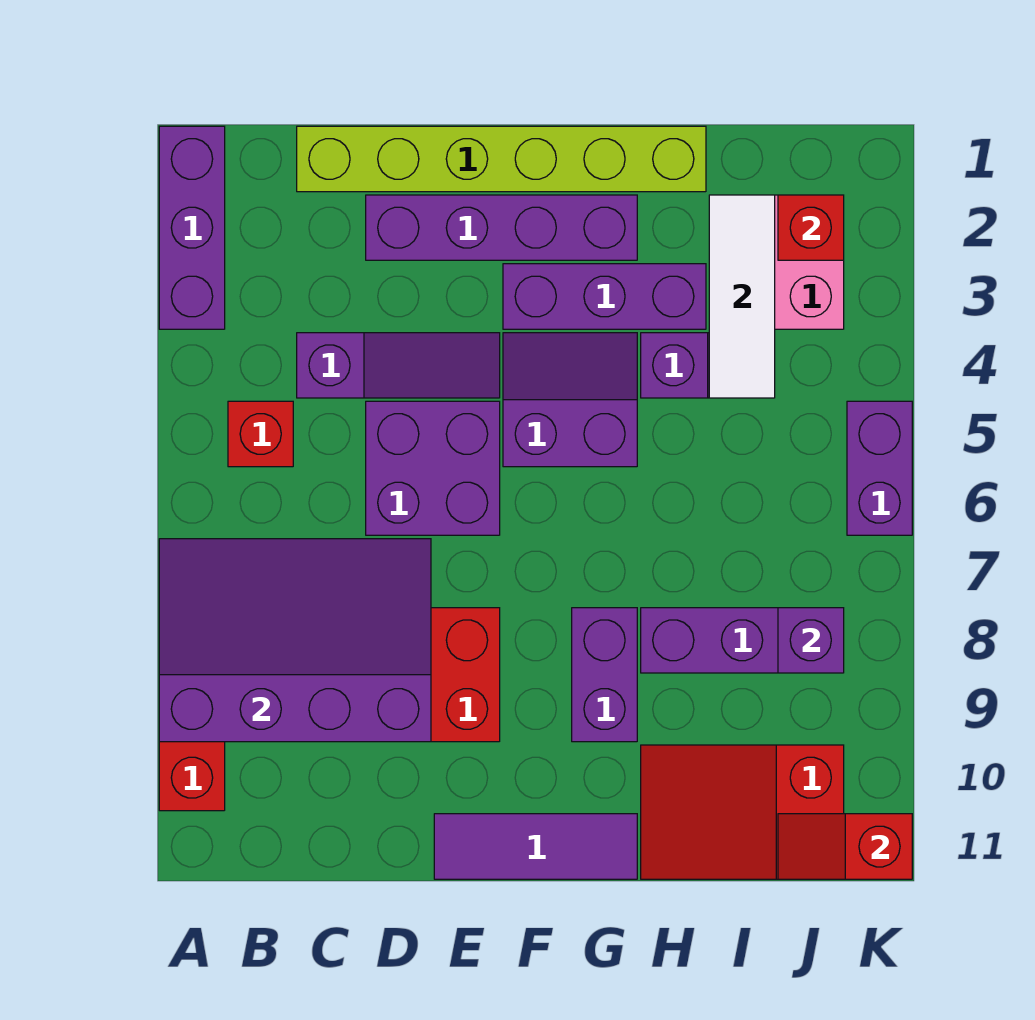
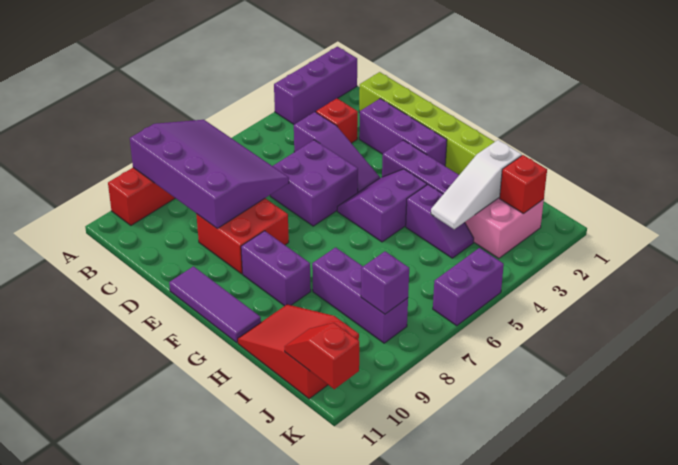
red 1x1 brick [228,401,293,467] -> red 1x1 brick moved to [316,98,358,143]
purple 1x4 brick [366,195,637,260] -> purple 1x3 brick [359,98,447,166]
purple 2x2 slope [503,333,637,467] -> purple 2x2 slope turned to [337,169,427,242]
purple 1x2 brick [572,608,637,742] -> purple 1x2 brick turned to [241,231,311,306]
white 1x3 tile [709,195,775,398] -> white 1x3 slope [431,140,522,229]

